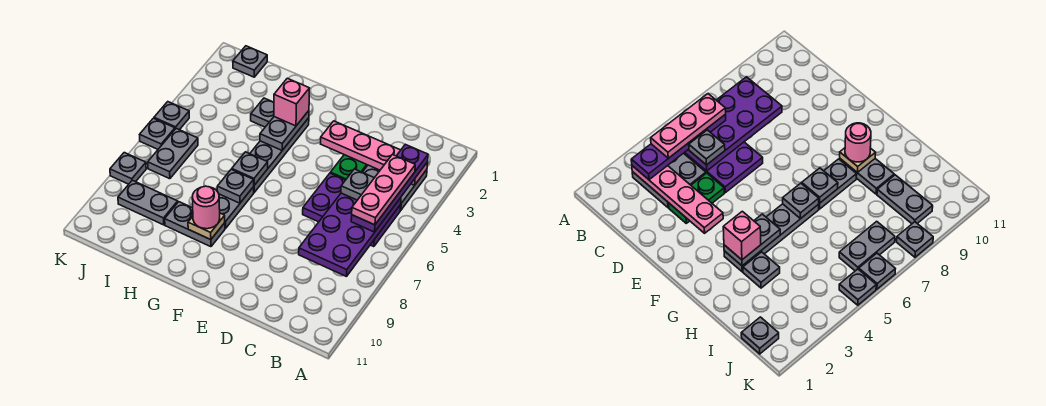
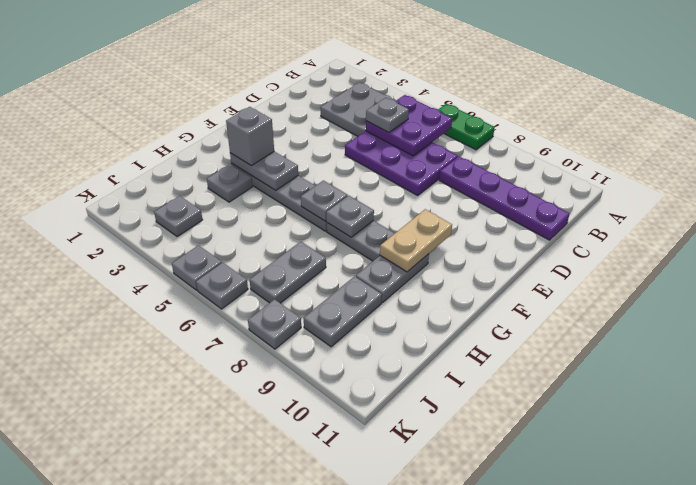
pink 1x4 plate [321,121,428,185] -> none
purple 1x4 plate [351,144,428,232] -> purple 1x4 plate moved to [439,156,569,240]
pink 1x3 plate [352,154,415,225] -> none
purple 2x3 plate [303,173,401,247] -> purple 2x3 plate turned to [345,131,458,195]
purple 2x4 plate [299,193,401,277] -> purple 2x2 plate [366,95,452,156]
green 1x2 plate [330,155,368,180] -> green 1x2 plate moved to [438,104,495,150]
pink 1x1 brick [274,78,310,126] -> grey 1x1 brick [226,107,274,166]
tan 1x1 plate [188,213,225,240] -> tan 1x2 plate [380,209,452,272]
pink 1x1 round brick [192,186,220,229] -> none
grey 1x1 plate [233,46,267,77] -> grey 1x1 plate moved to [154,196,203,237]
grey 1x2 plate [148,128,198,179] -> grey 1x2 plate turned to [250,242,326,303]

